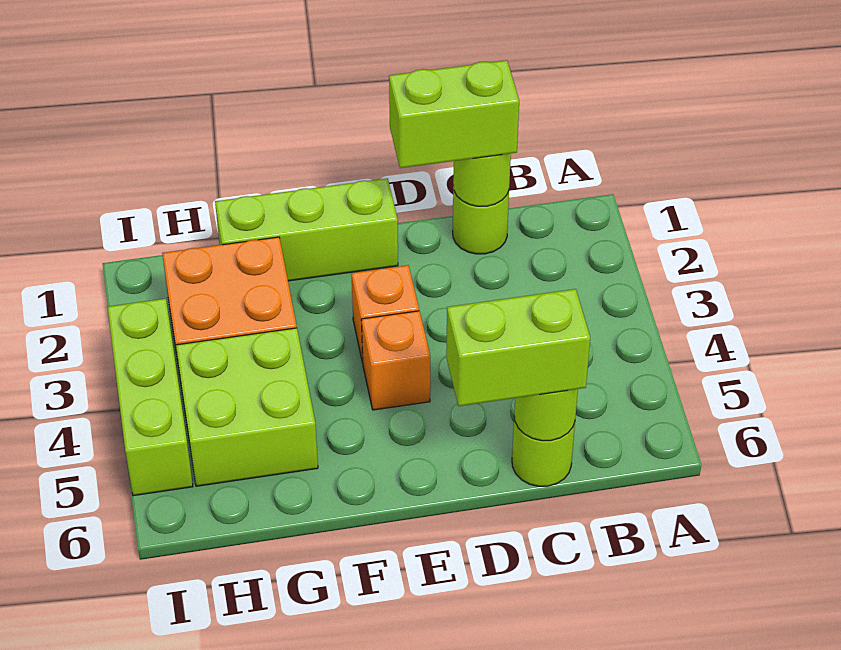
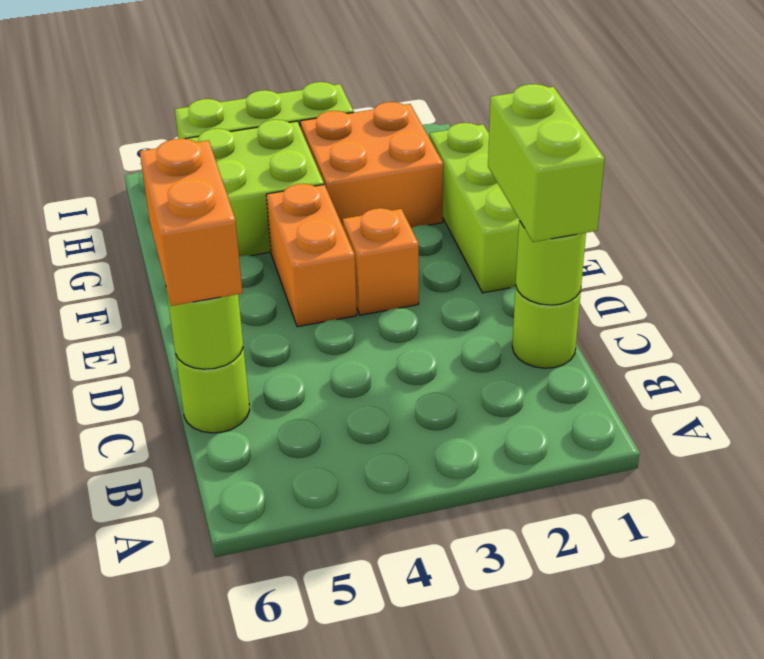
lime 1x2 brick [446,289,590,406] -> orange 1x2 brick [140,139,243,306]
orange 1x1 brick [361,311,430,410] -> orange 1x2 brick [266,184,357,327]

